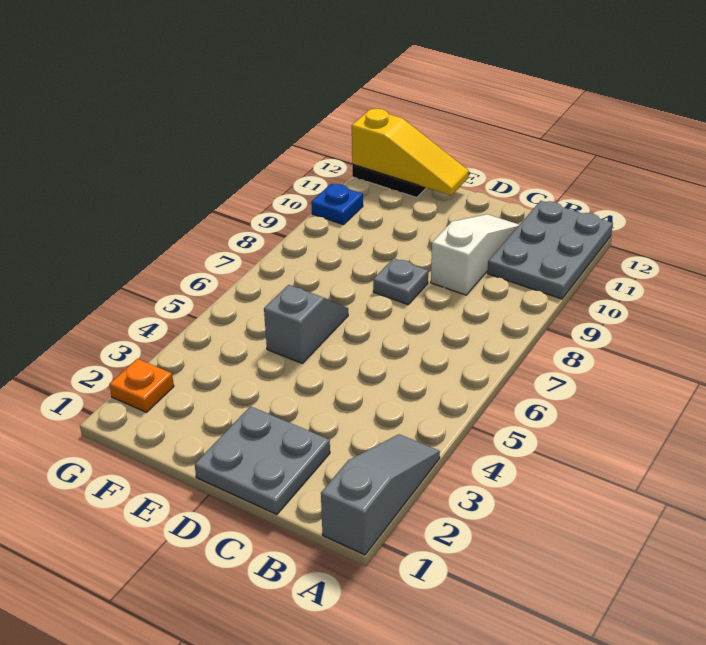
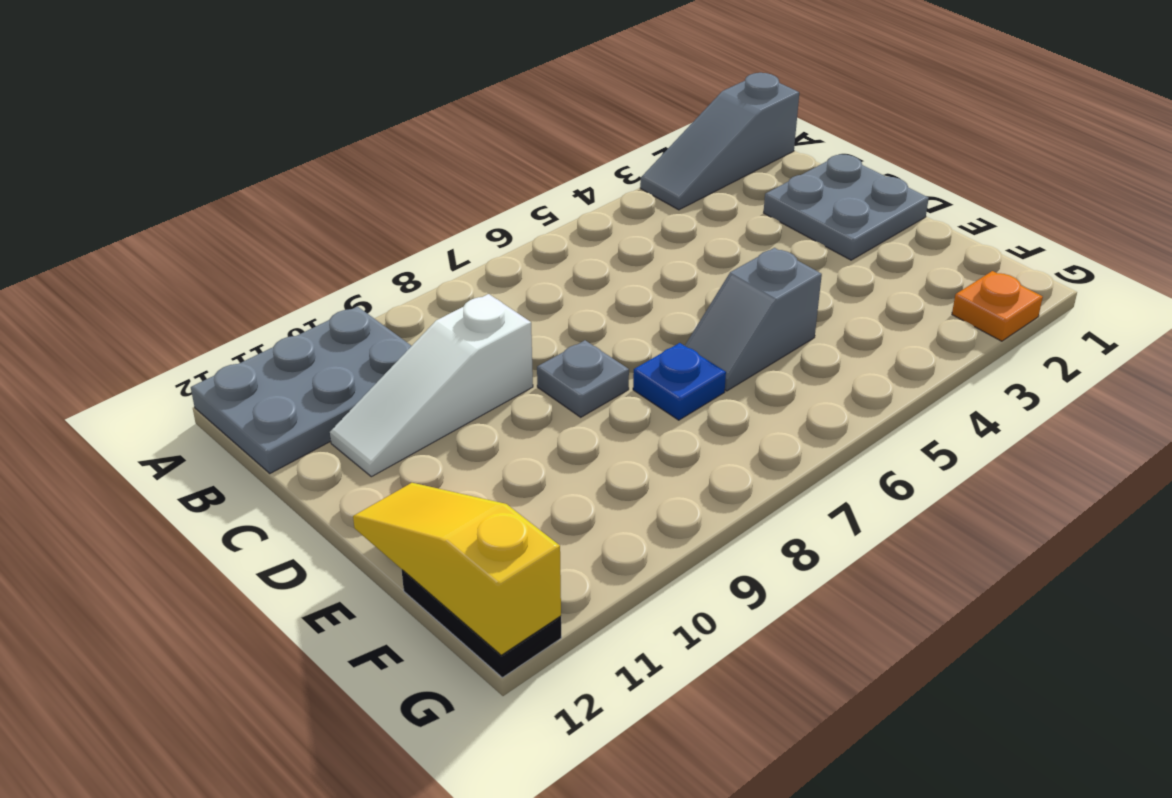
blue 1x1 plate [311,184,363,225] -> blue 1x1 plate moved to [633,343,726,420]

